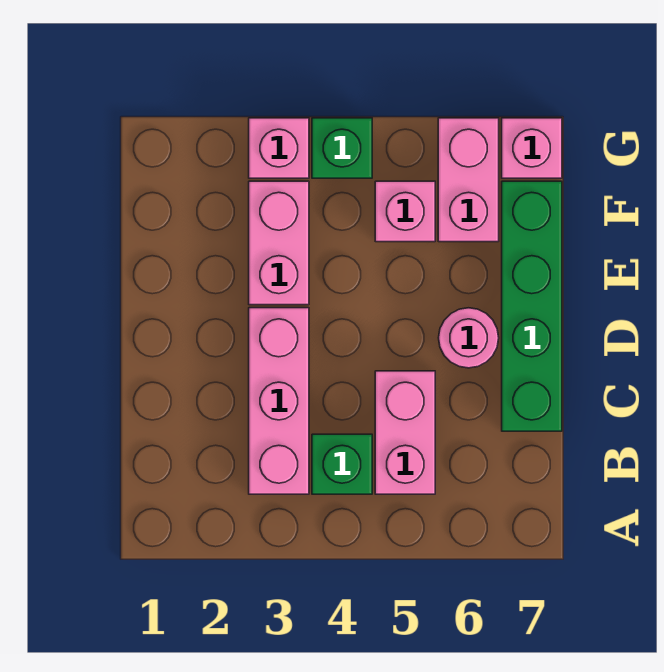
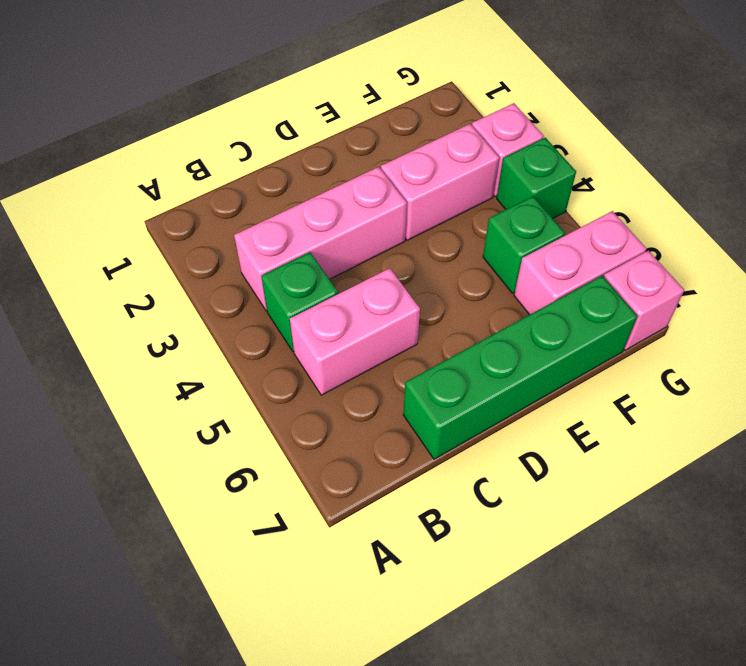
pink 1x1 round brick [439,308,499,368] -> none
pink 1x1 brick [375,181,435,242] -> green 1x1 brick [483,196,565,293]

